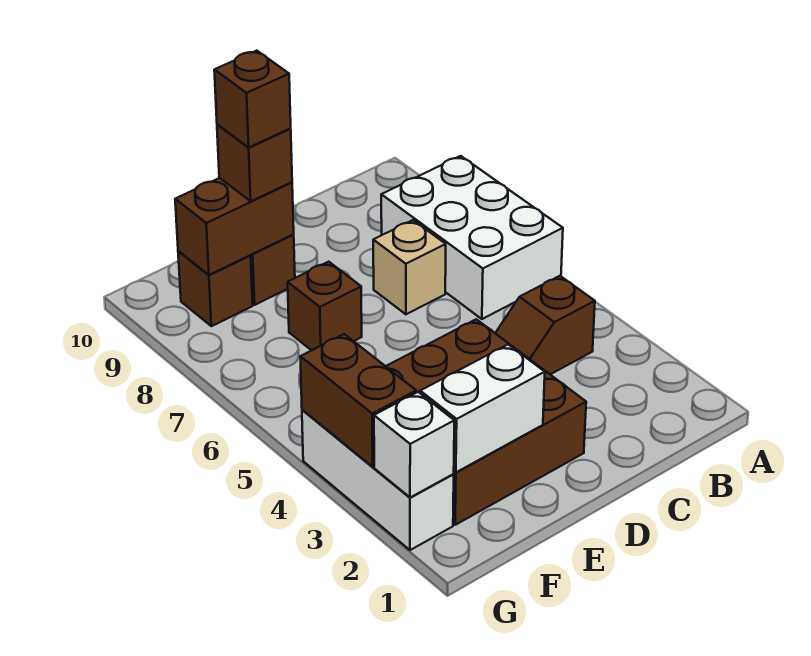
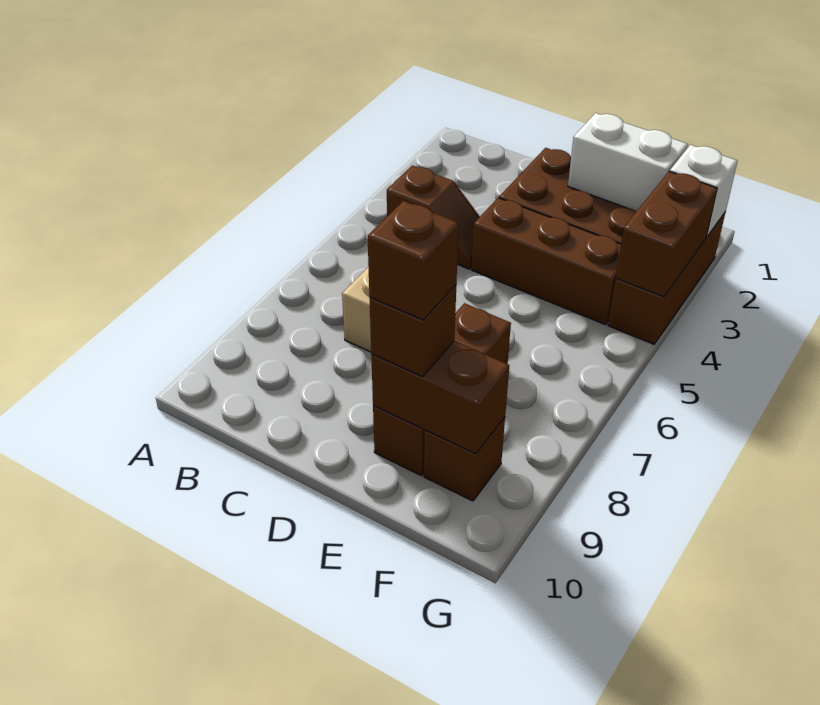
white 2x3 brick [381,156,563,319] -> none
white 1x3 brick [302,410,454,550] -> brown 1x3 brick [608,212,726,344]

